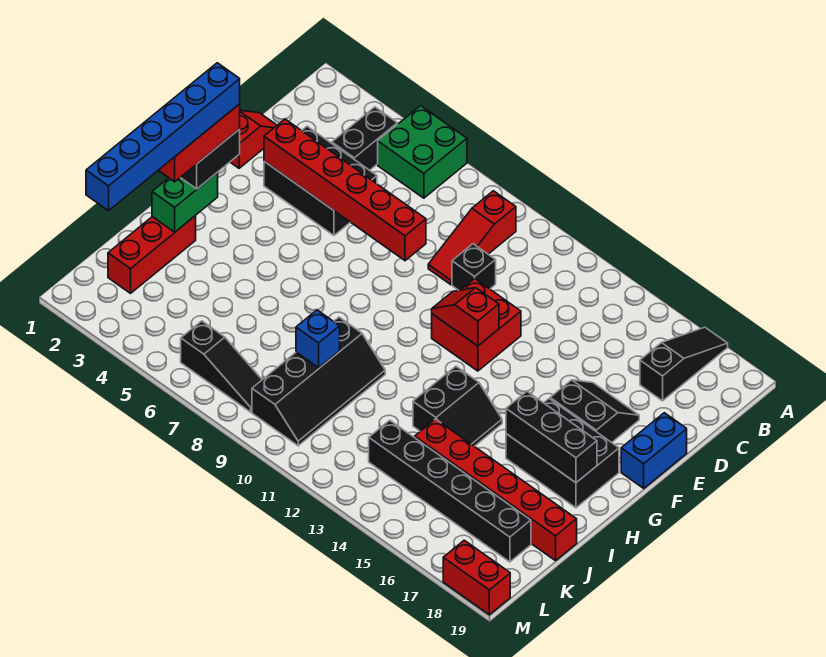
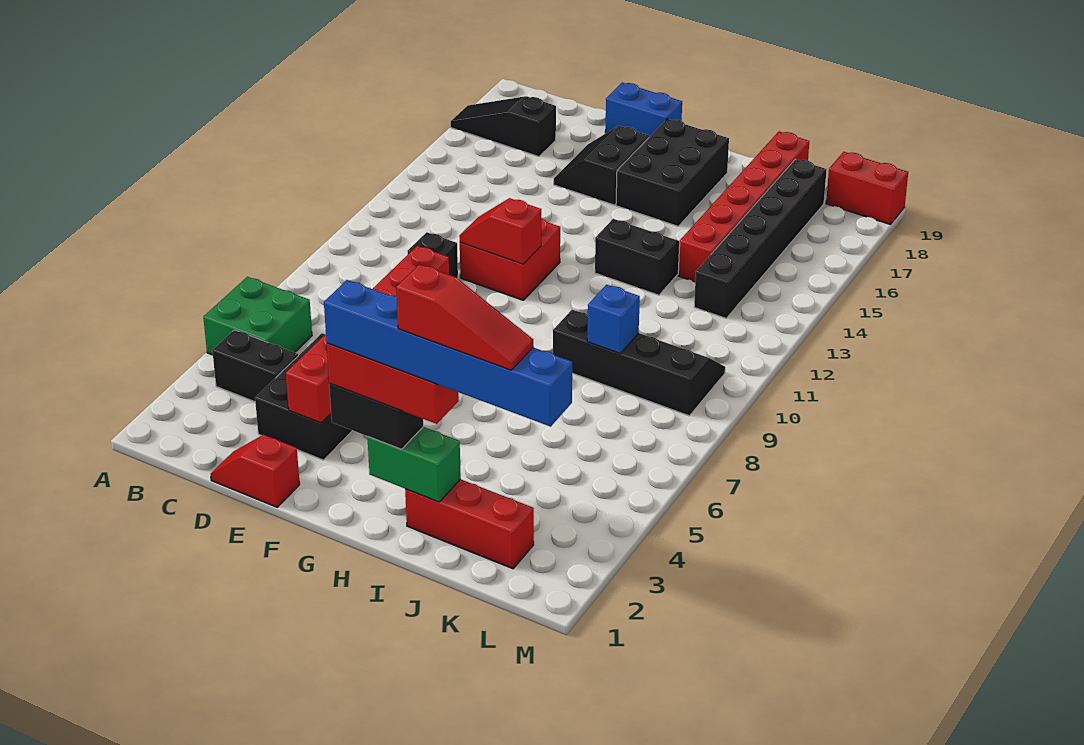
red 1x3 slope [428,191,516,285] -> red 1x3 slope moved to [396,264,533,370]
red 1x2 slope [432,288,499,346] -> red 1x2 slope turned to [459,198,541,264]
black 1x3 brick [506,392,597,483] -> none
black 1x3 slope [181,321,262,412] -> none
red 1x2 brick [443,540,510,615] -> red 1x2 brick turned to [826,152,908,224]

